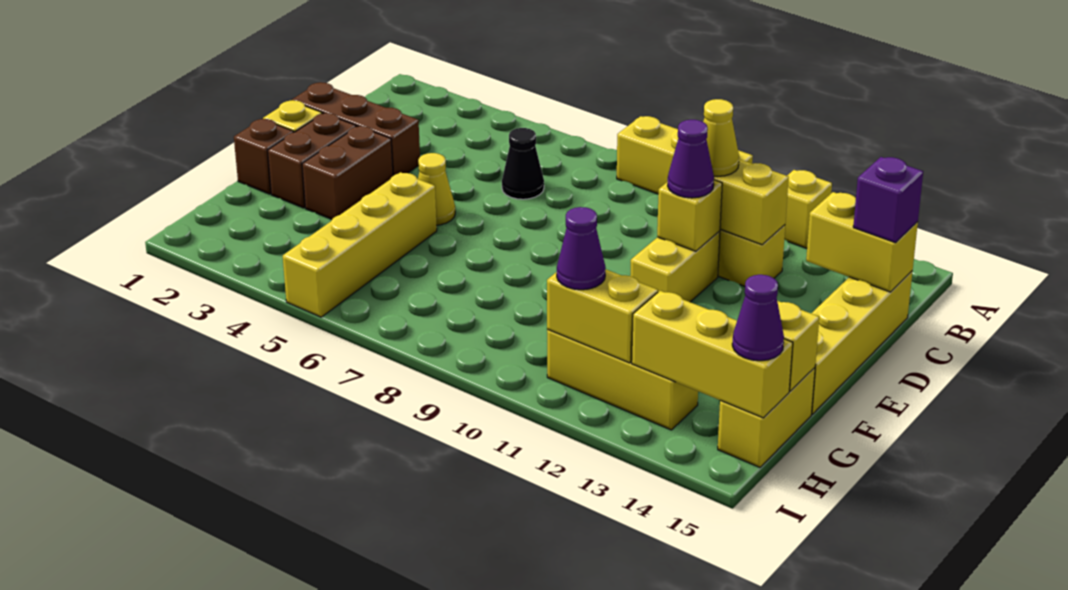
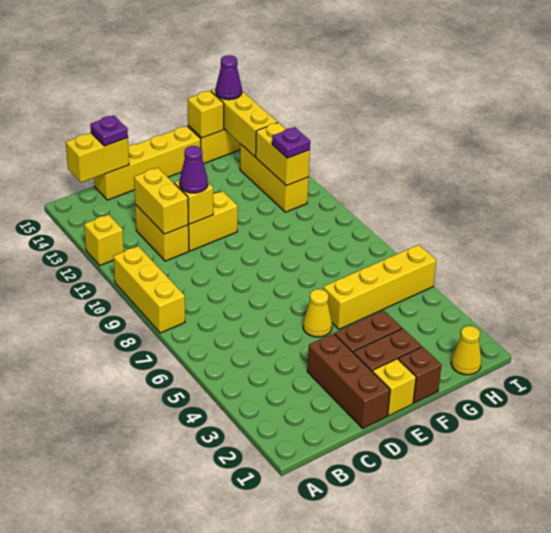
black 1x1 cone [502,128,544,199] -> none
yellow 1x1 cone [703,99,739,176] -> yellow 1x1 cone moved to [451,326,481,375]
yellow 1x2 brick [806,192,918,292] -> yellow 1x2 brick turned to [66,133,129,183]
purple 1x1 brick [853,157,923,243] -> purple 1x1 plate [90,115,128,146]
purple 1x1 cone [557,207,606,290] -> purple 1x1 plate [272,127,310,158]

